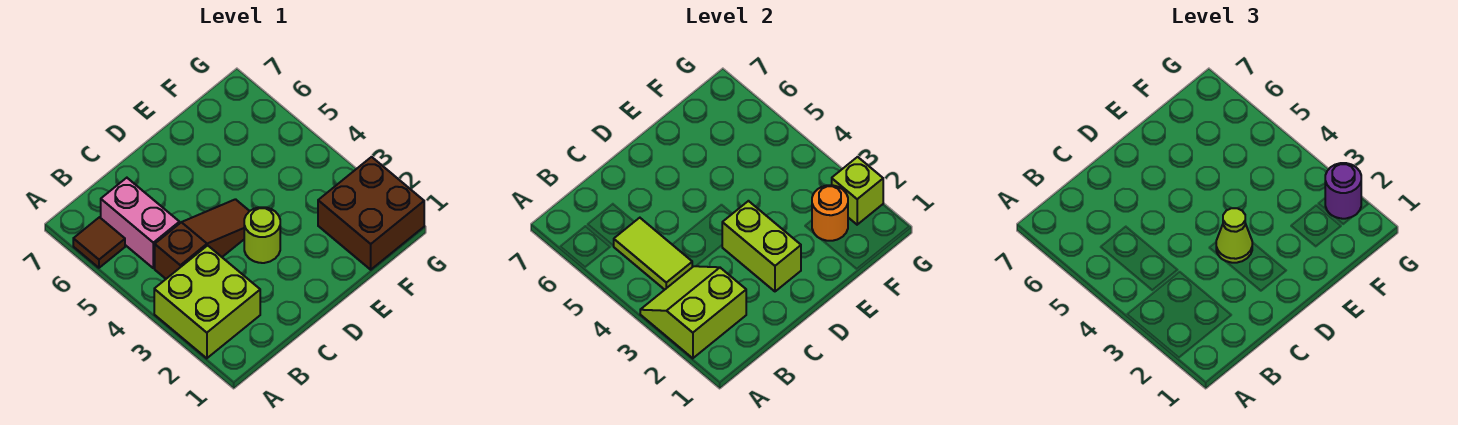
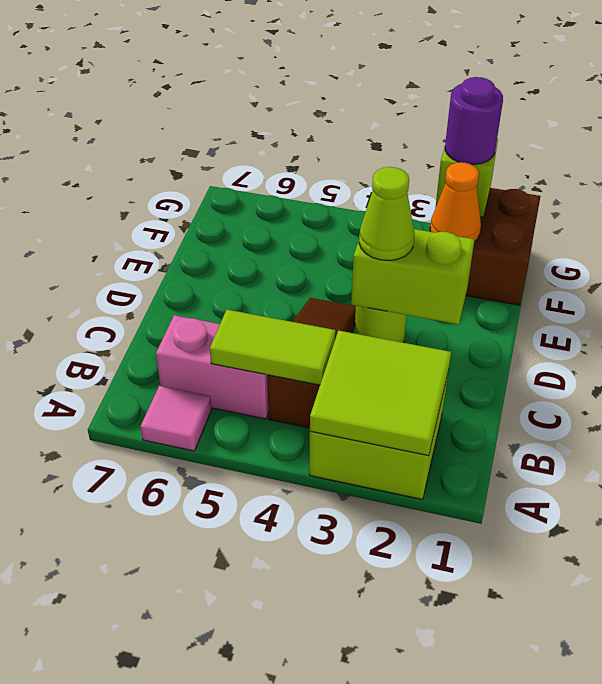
lime 2x2 slope [640,266,746,358] -> lime 2x2 tile [310,331,451,456]
brown 1x1 tile [73,217,125,268] -> pink 1x1 tile [141,386,212,451]
orange 1x1 round brick [812,185,848,241] -> orange 1x1 cone [430,162,481,242]

